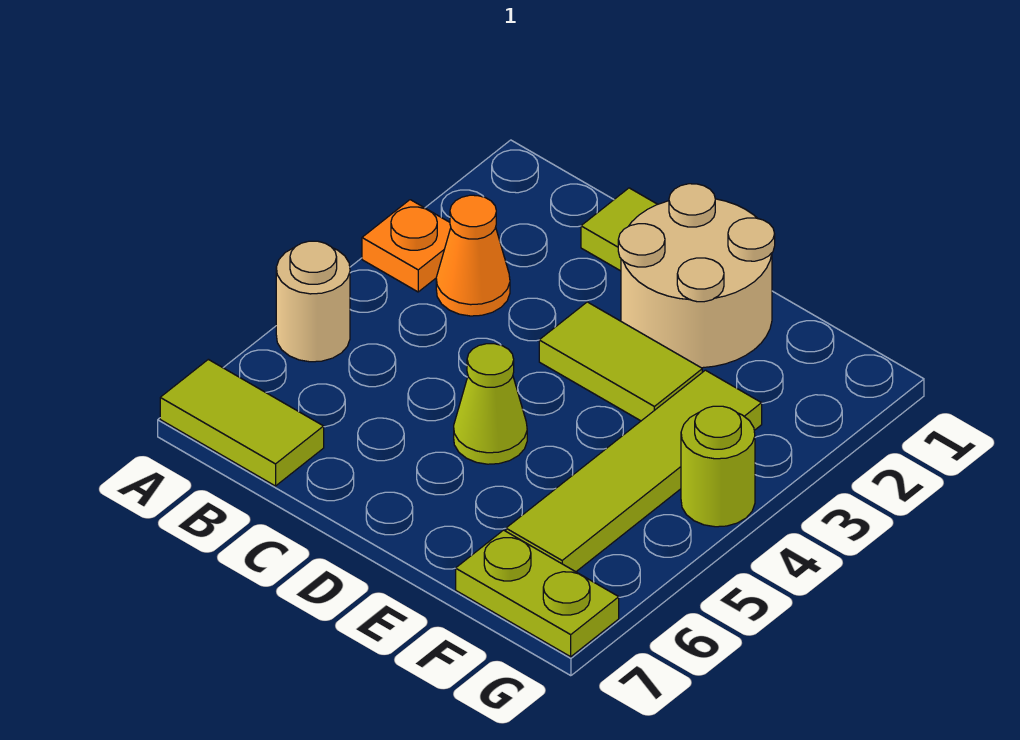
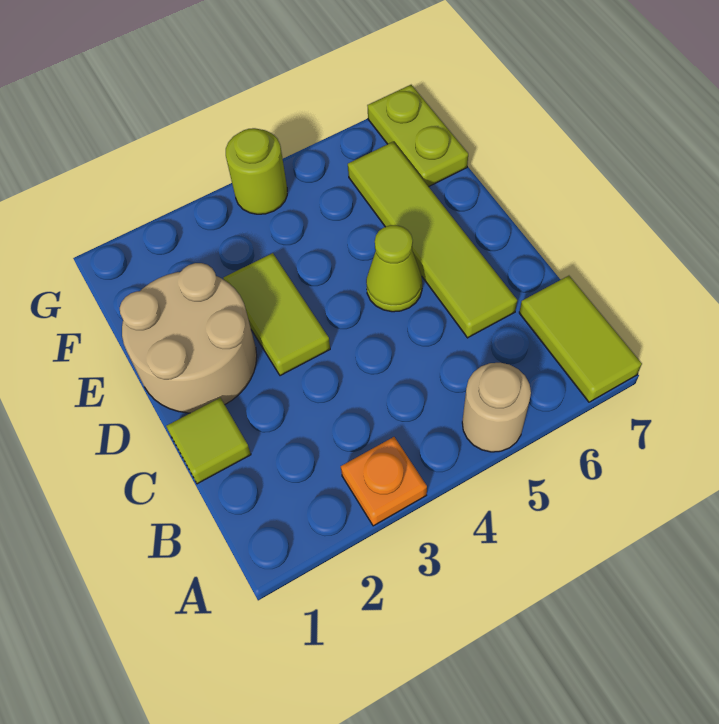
orange 1x1 cone [436,195,510,316] -> none
lime 1x4 tile [506,370,762,572] -> lime 1x4 tile turned to [348,142,517,338]

